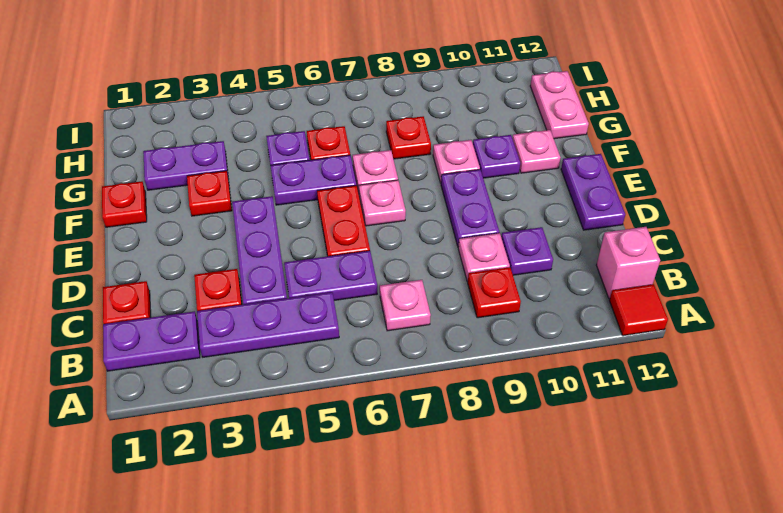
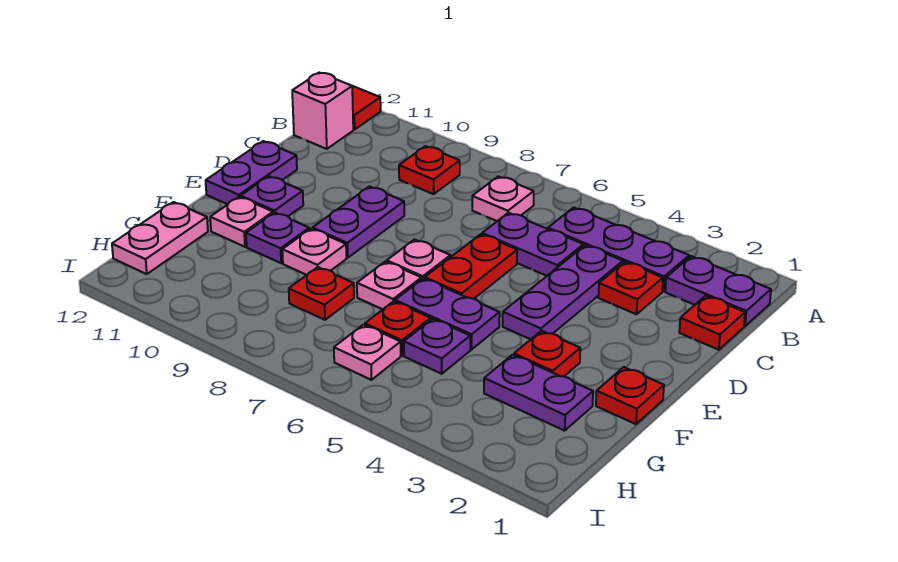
pink 1x1 plate [458,233,510,282] -> pink 1x1 plate moved to [334,325,401,380]
purple 1x1 plate [501,227,553,275] -> purple 1x1 plate moved to [241,176,303,216]

